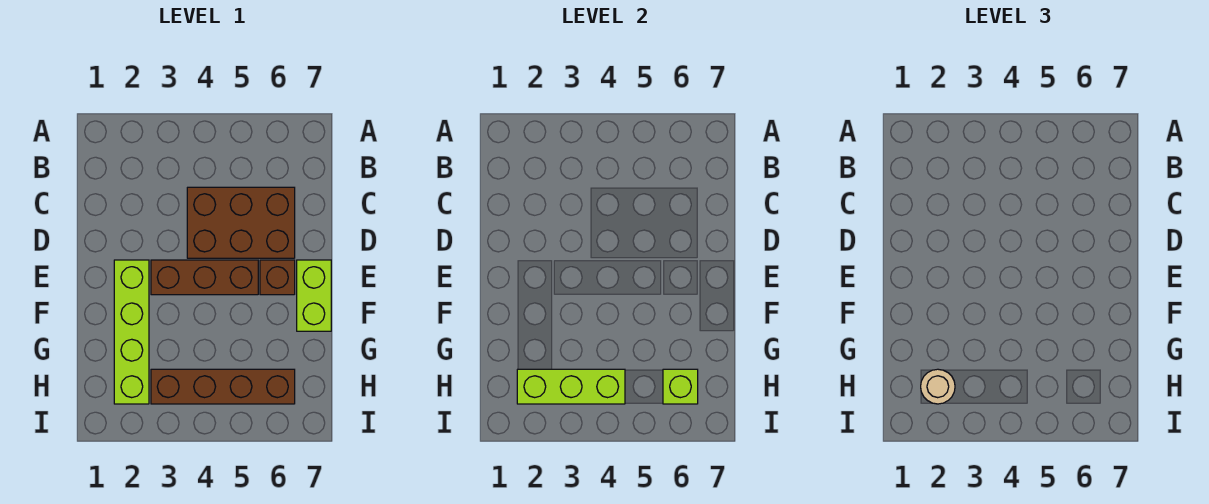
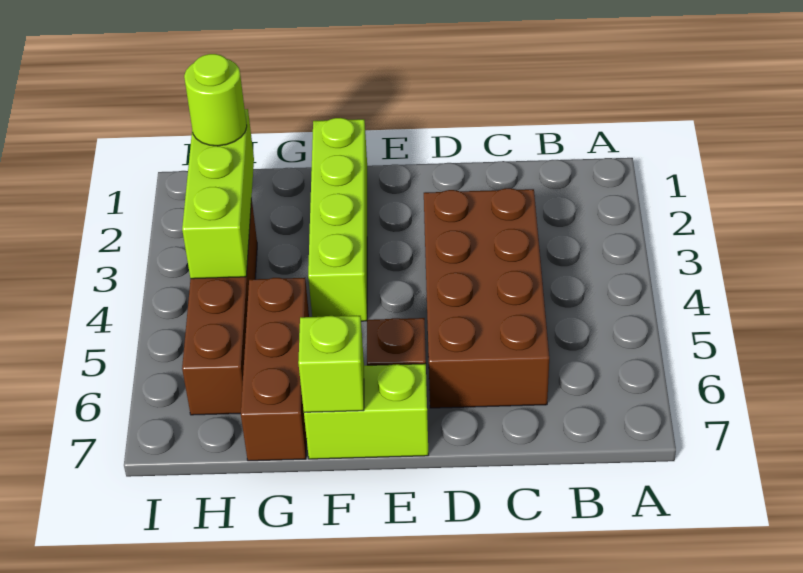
brown 2x3 brick [187,187,295,258] -> brown 2x4 brick [424,188,549,408]
lime 1x4 brick [114,260,149,404] -> lime 1x4 brick turned to [308,118,367,321]
brown 1x3 brick [151,260,258,295] -> brown 1x3 brick moved to [241,278,309,461]
tan 1x1 round brick [921,369,955,404] -> lime 1x1 round brick [184,54,247,146]
lime 1x1 brick [663,369,698,404] -> lime 1x1 brick moved to [298,316,364,412]

